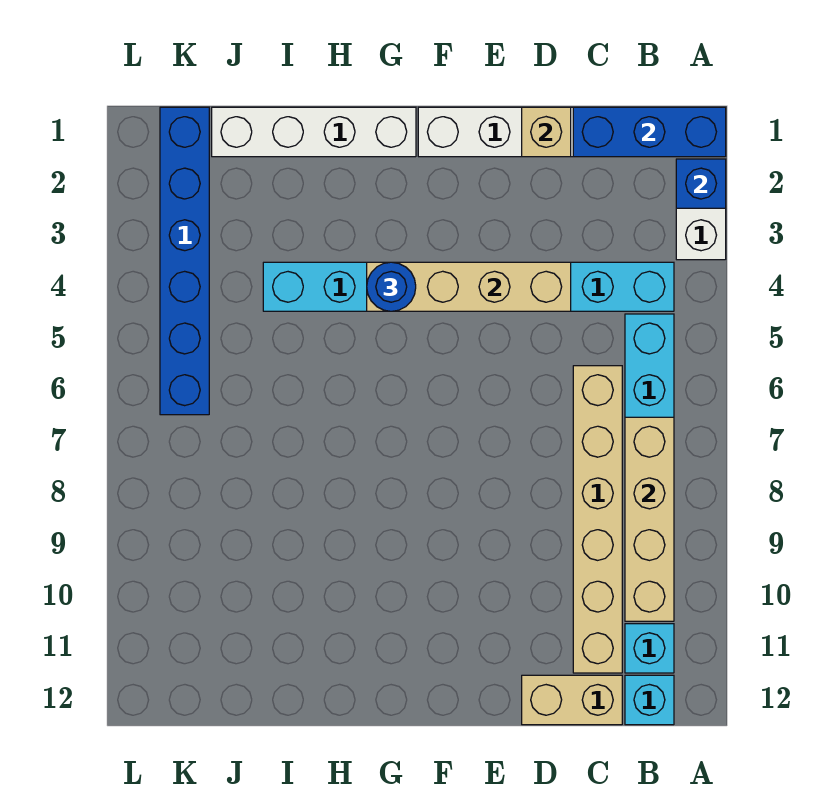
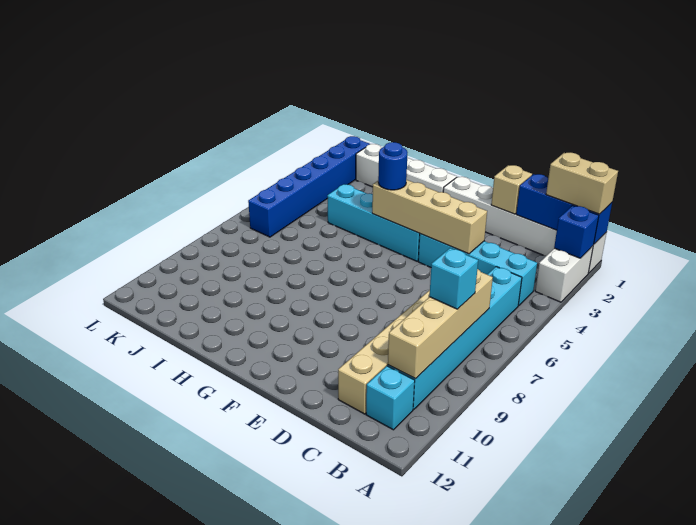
cyan 1x1 brick [625,675,674,725] -> cyan 1x1 brick moved to [429,248,478,309]
tan 1x2 brick [522,675,622,725] -> tan 1x2 brick moved to [546,152,618,214]

